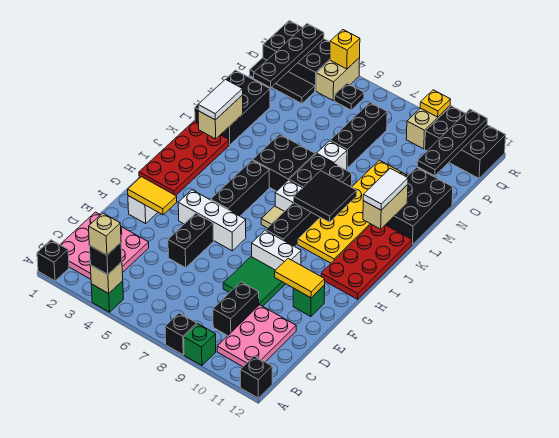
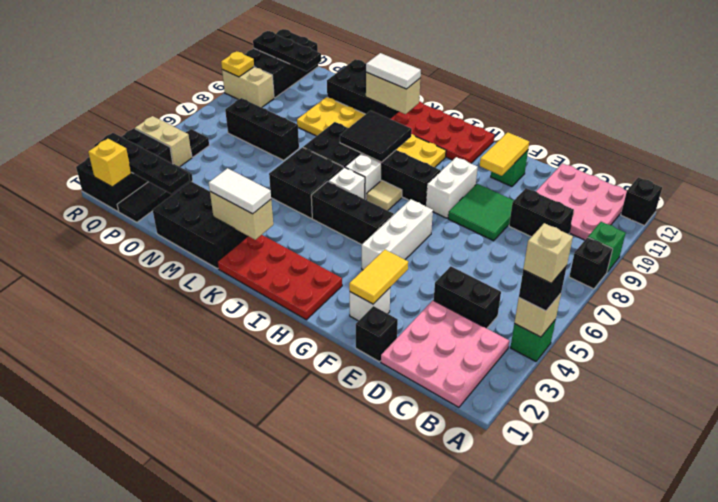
black 1x1 brick [37,240,69,281] -> black 1x1 brick moved to [356,306,398,362]
pink 2x3 plate [217,305,296,367] -> pink 3x3 plate [536,164,627,240]
black 1x2 brick [168,213,214,268] -> black 1x2 brick moved to [434,266,501,328]
white 1x1 brick [317,141,347,170] -> white 1x1 brick moved to [329,167,365,199]
black 1x4 plate [417,109,487,176] -> black 1x3 plate [253,31,321,71]
yellow 1x1 brick [330,30,360,69] -> yellow 1x1 brick moved to [88,139,131,187]

